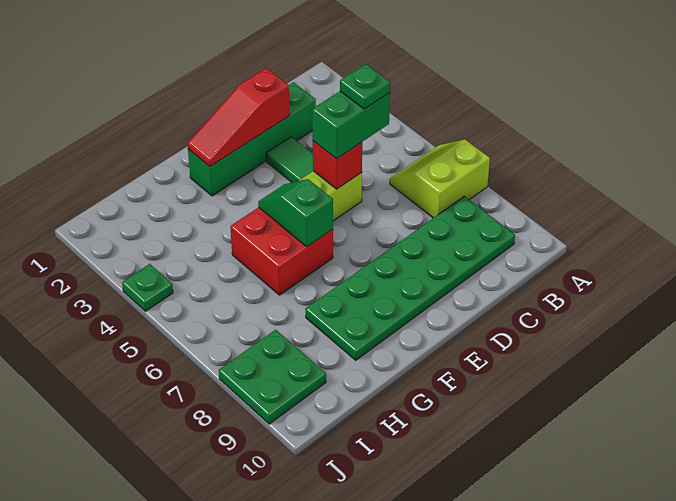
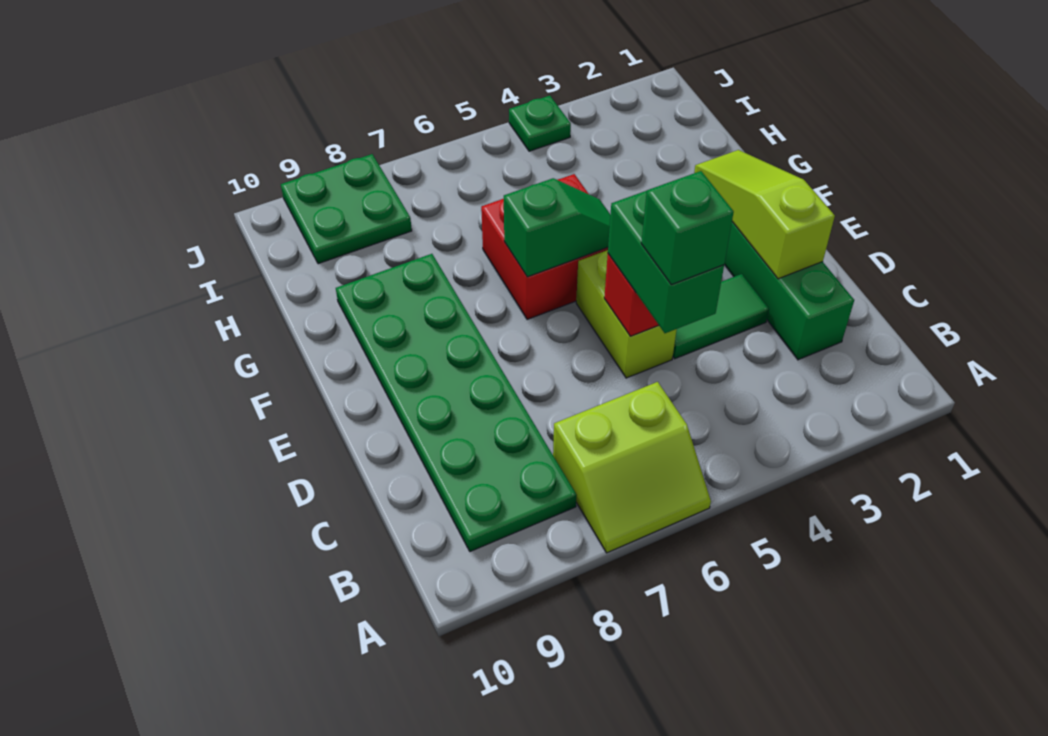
lime 2x2 slope [390,139,490,218] -> lime 2x2 slope turned to [553,382,711,553]
green 1x1 plate [340,64,390,109] -> green 1x1 brick [641,171,734,285]
red 1x3 slope [187,68,290,167] -> lime 1x3 slope [694,150,835,279]

